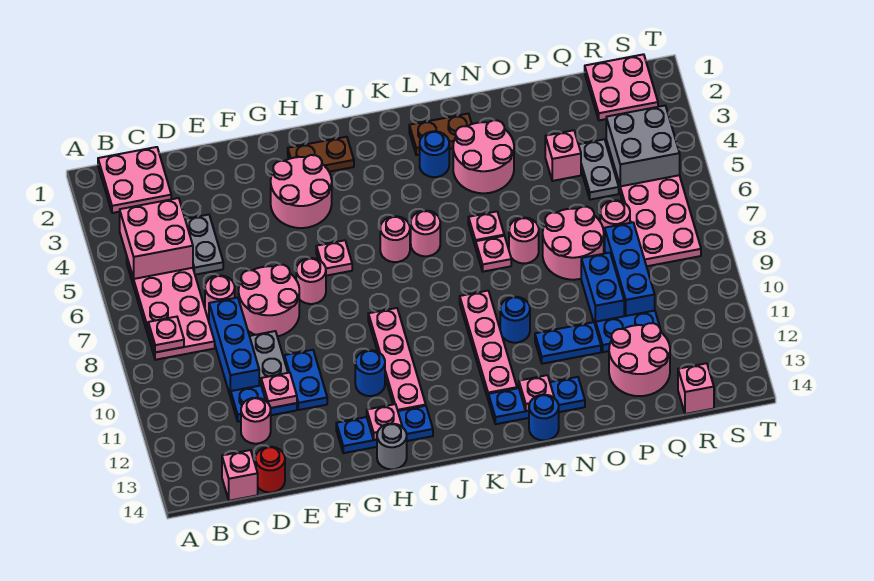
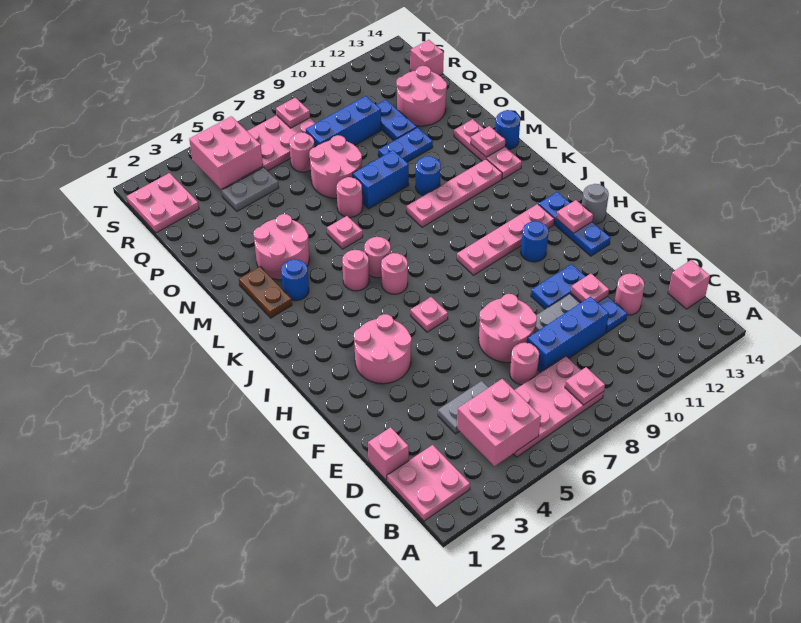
red 1x1 round brick [255,447,285,493] -> none
pink 1x1 round brick [296,258,326,304] -> pink 1x1 round brick moved to [342,250,369,291]
brown 1x2 plate [288,137,354,172] -> none
blue 1x3 plate [488,377,585,424] -> pink 1x3 plate [454,119,522,179]
pink 1x1 plate [476,236,511,272] -> pink 1x1 plate moved to [276,98,310,128]
blue 1x2 plate [535,322,601,364] -> blue 1x2 plate turned to [378,127,433,162]
pink 1x1 brick [545,130,581,181] -> pink 1x1 brick moved to [368,427,409,480]
blue 1x2 brick [581,253,624,326] -> blue 1x2 brick moved to [353,150,409,209]
grey 2x2 brick [606,106,680,186] -> pink 2x2 brick [189,116,263,189]

